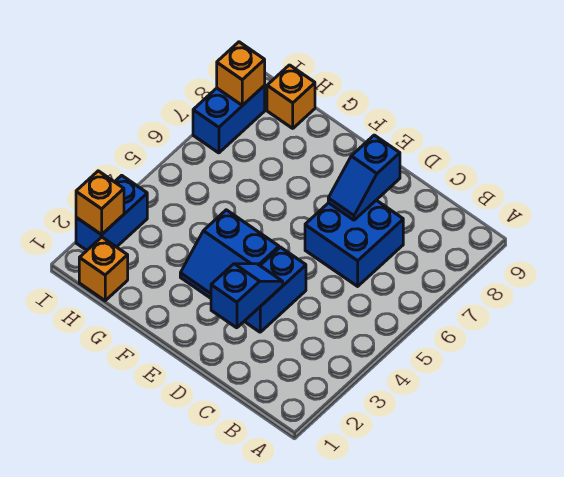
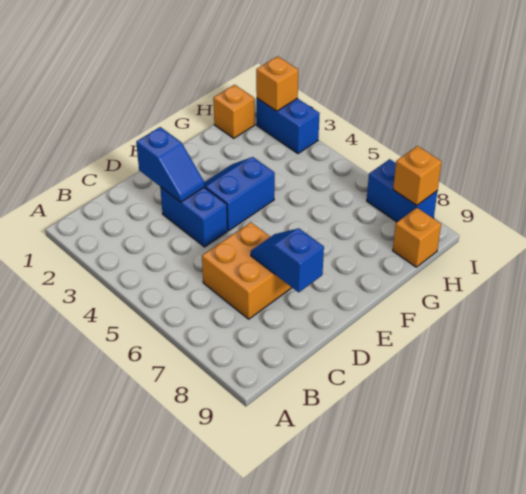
blue 2x2 brick [305,200,403,286] -> orange 2x2 brick [202,222,292,319]

